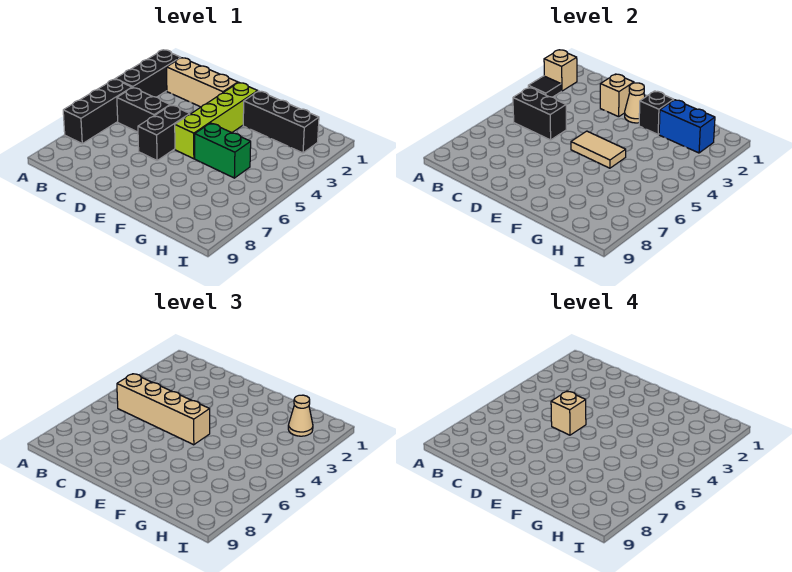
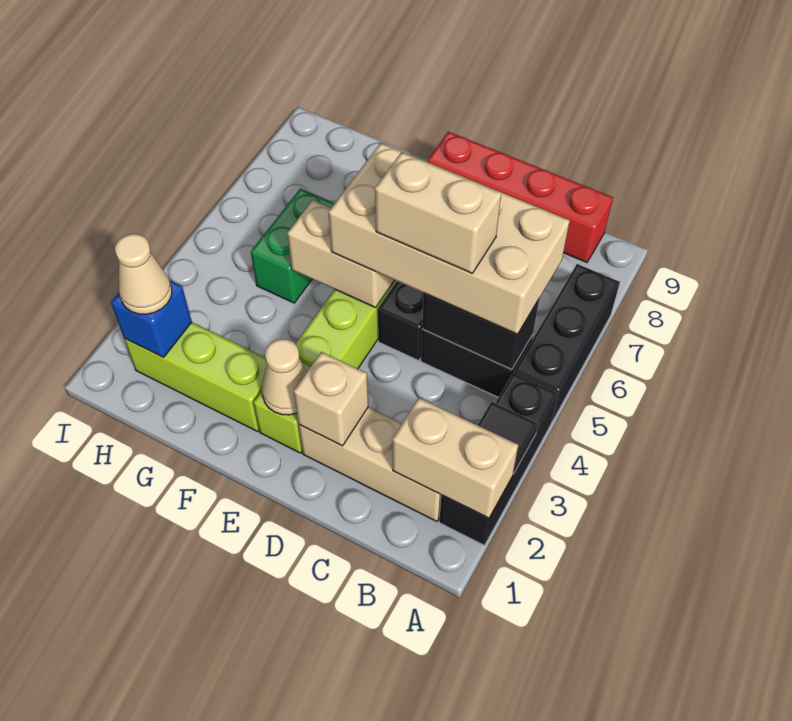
tan 1x1 brick [544,50,577,91] -> tan 1x2 brick [392,398,518,518]
tan 1x4 brick [117,374,210,445] -> tan 2x4 brick [328,143,570,334]
none -> red 1x4 brick [428,132,613,262]
tan 1x1 brick [551,391,586,435] -> tan 1x2 brick [375,152,501,273]
tan 1x2 tile [571,131,626,168] -> tan 1x2 brick [287,200,395,308]
black 1x3 brick [243,91,319,153] -> lime 1x3 brick [124,322,267,431]
black 1x1 brick [639,91,674,134] -> none
green 1x2 brick [195,123,251,178] -> green 1x2 brick turned to [251,188,335,303]
blue 1x2 brick [659,100,715,153] -> blue 1x1 brick [111,280,192,357]

